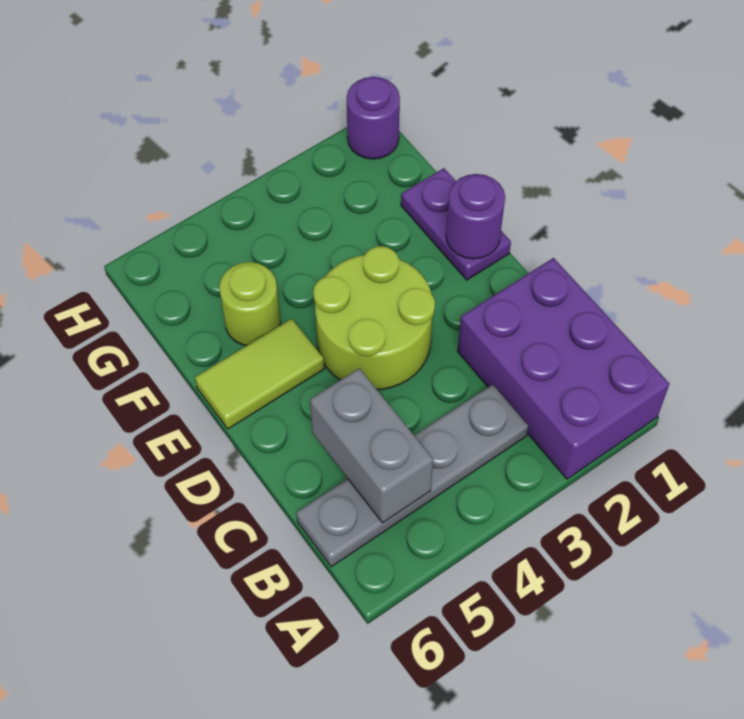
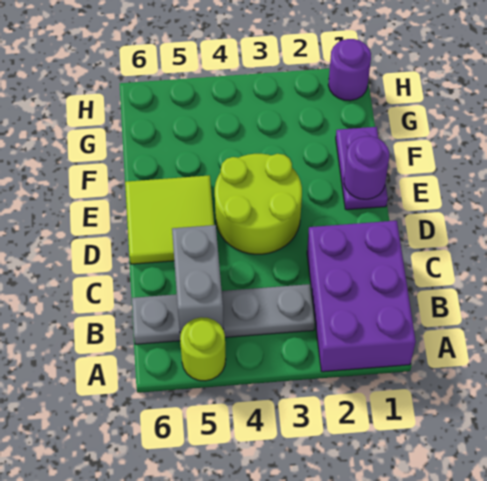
lime 1x2 tile [195,319,324,429] -> lime 2x2 tile [125,175,214,264]
lime 1x1 round brick [219,262,280,346] -> lime 1x1 round brick moved to [180,317,226,381]

